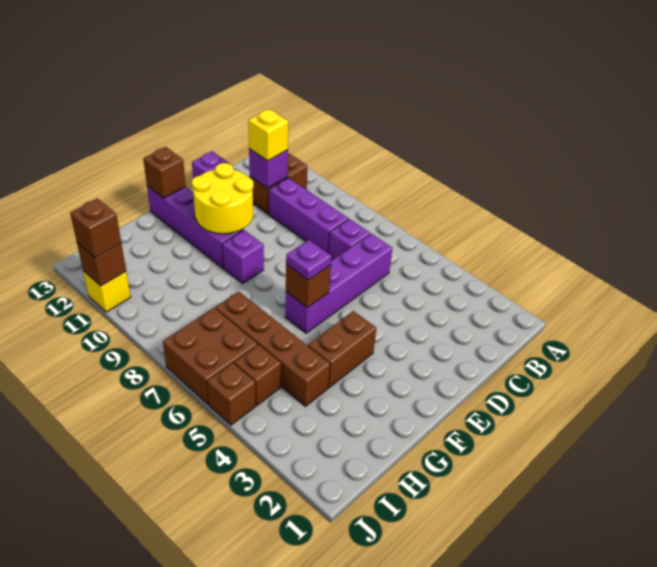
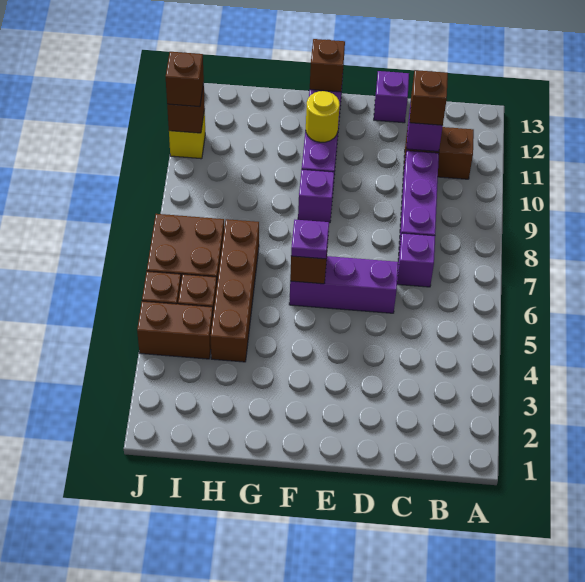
purple 1x4 brick [285,234,392,333] -> purple 1x3 brick [289,256,398,313]
yellow 1x1 brick [248,109,288,161] -> brown 1x1 brick [410,70,448,125]
yellow 2x2 round brick [192,163,253,234] -> yellow 1x1 round brick [306,91,340,142]
brown 1x2 brick [308,311,376,387] -> brown 1x2 brick moved to [137,301,213,359]

